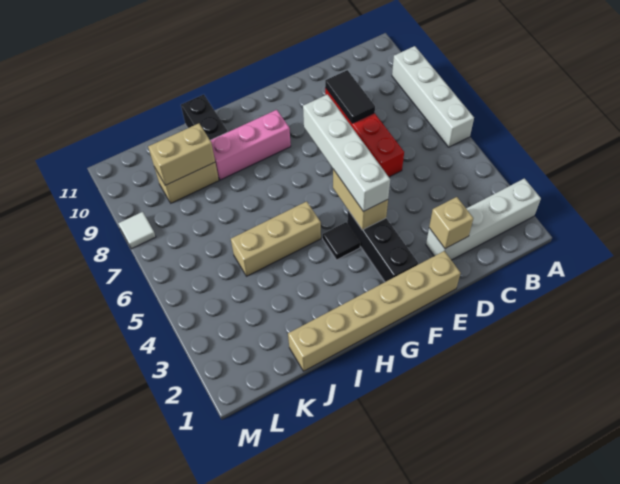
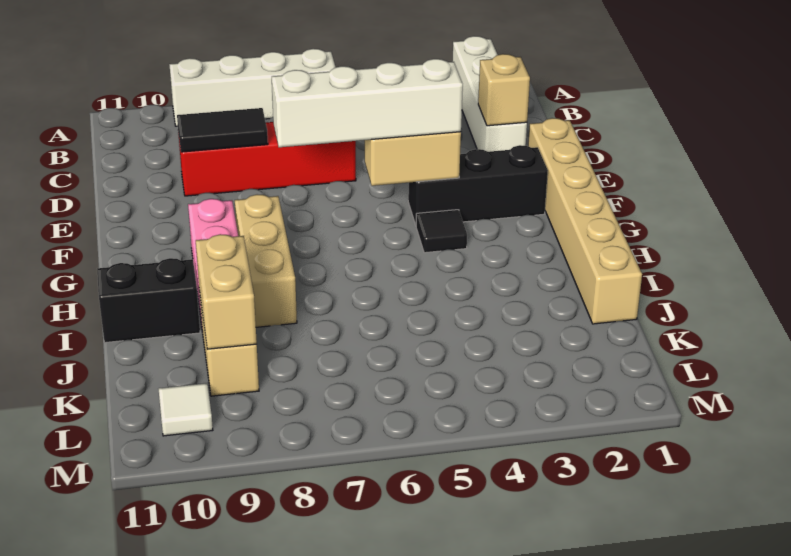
tan 1x3 brick [231,201,321,276] -> tan 1x3 brick moved to [235,194,297,327]
white 1x1 tile [118,212,156,249] -> white 1x1 tile moved to [159,383,213,436]

